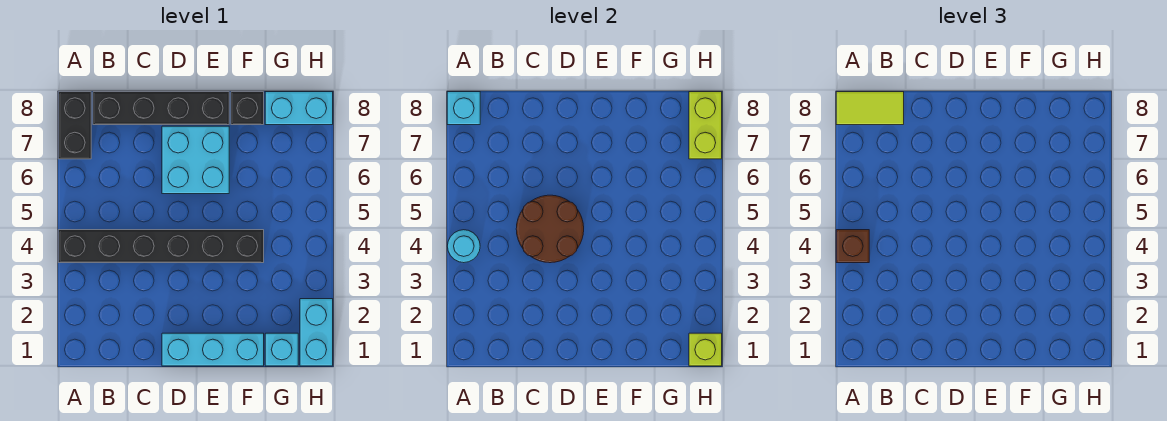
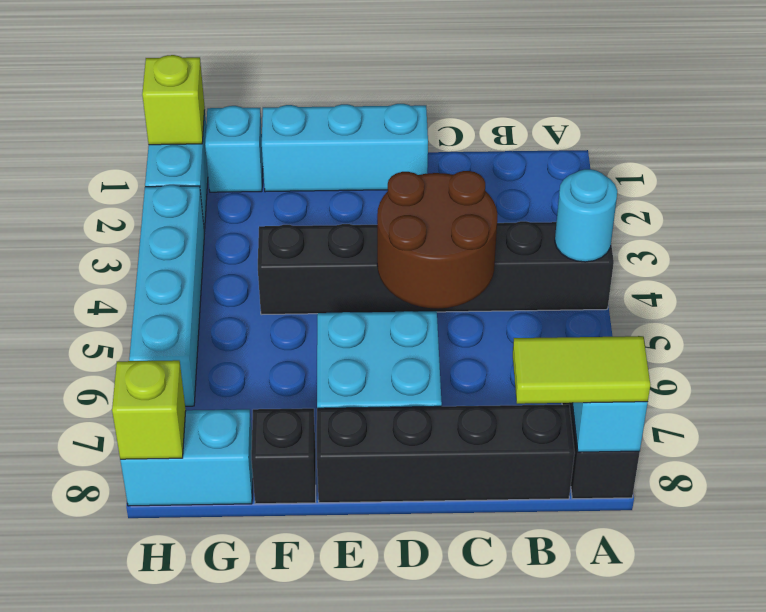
brown 1x1 brick [836,230,869,263] -> none
none -> cyan 1x4 brick [129,185,204,406]
lime 1x2 brick [689,92,722,159] -> lime 1x1 brick [112,360,186,460]

